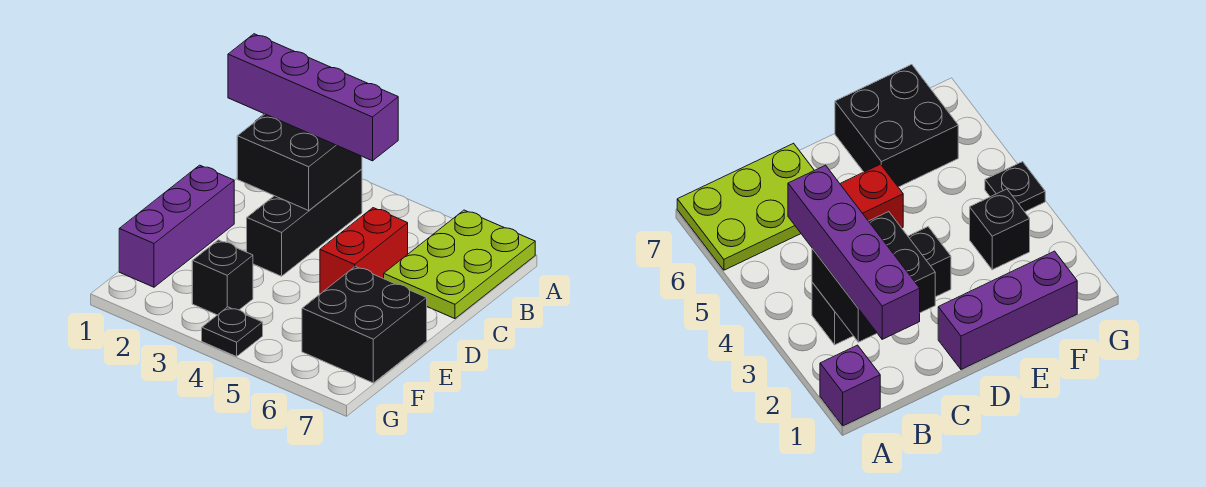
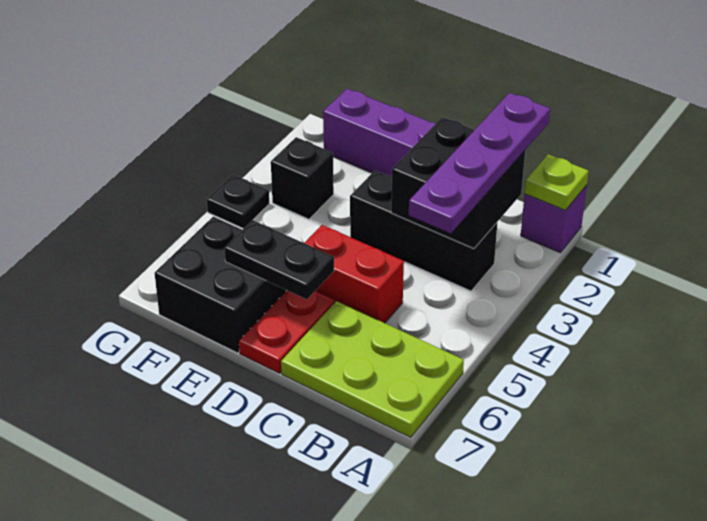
none -> lime 1x1 plate [525,154,589,210]
purple 1x4 brick [228,34,398,161] -> purple 1x4 plate [409,93,550,233]
none -> red 1x2 plate [239,291,334,373]
none -> black 1x2 plate [224,220,334,299]

